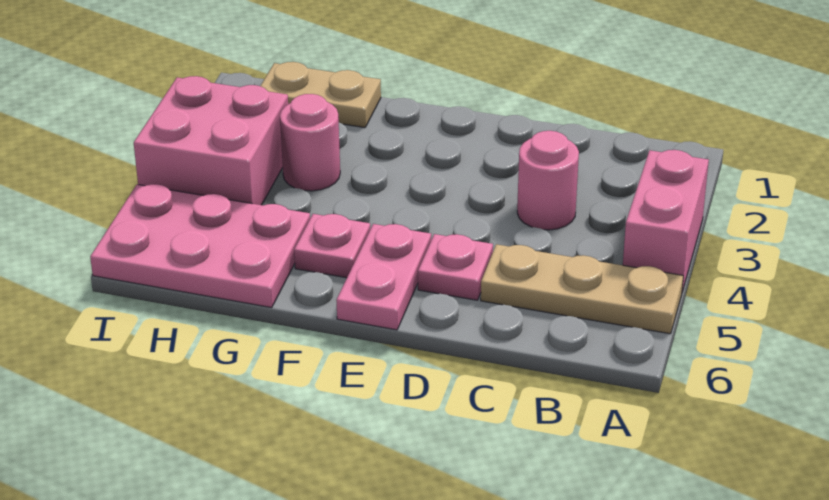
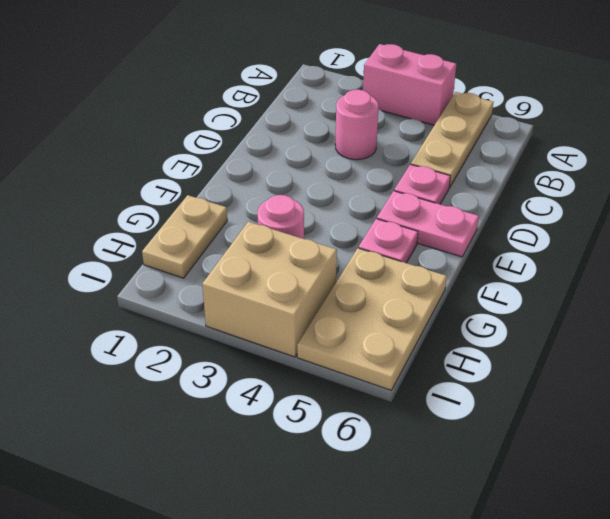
pink 2x3 plate [90,184,310,308] -> tan 2x3 plate [297,248,447,390]
pink 2x2 brick [134,76,288,205] -> tan 2x2 brick [202,222,337,357]

